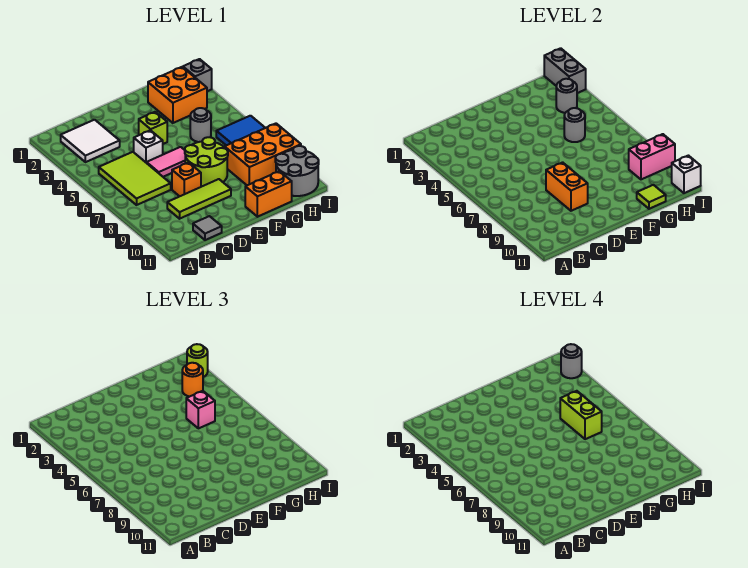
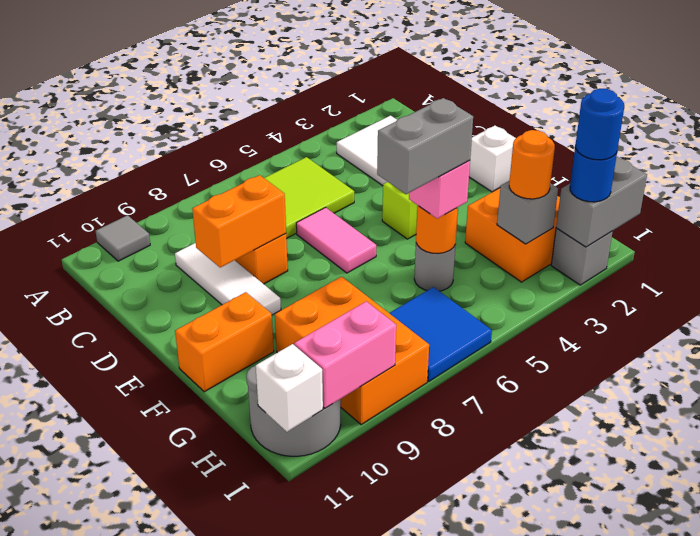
lime 1x3 tile [167,179,231,219] -> white 1x3 tile [175,243,281,315]
grey 1x1 tile [193,216,222,240] -> grey 1x1 tile moved to [96,215,150,261]
white 1x1 brick [134,130,163,163] -> white 1x1 brick moved to [469,126,516,192]
lime 2x2 round brick [185,137,228,187] -> none
orange 1x2 brick [245,171,292,217] -> orange 1x2 brick turned to [175,292,274,392]
grey 1x1 round brick [564,108,585,142] -> orange 1x1 round brick [416,205,458,254]
lime 1x2 brick [560,391,602,439] -> grey 1x2 brick [377,98,473,194]
lime 1x1 tile [637,185,666,209] -> none
grey 1x1 round brick [556,79,577,113] -> grey 1x1 brick [497,181,558,244]
pink 1x2 brick [629,134,675,179] -> pink 1x2 brick turned to [294,301,396,408]
lime 1x1 round brick [187,344,208,377] -> blue 1x1 round brick [570,145,617,202]
grey 1x1 round brick [561,344,582,378] -> blue 1x1 round brick [576,89,624,160]

